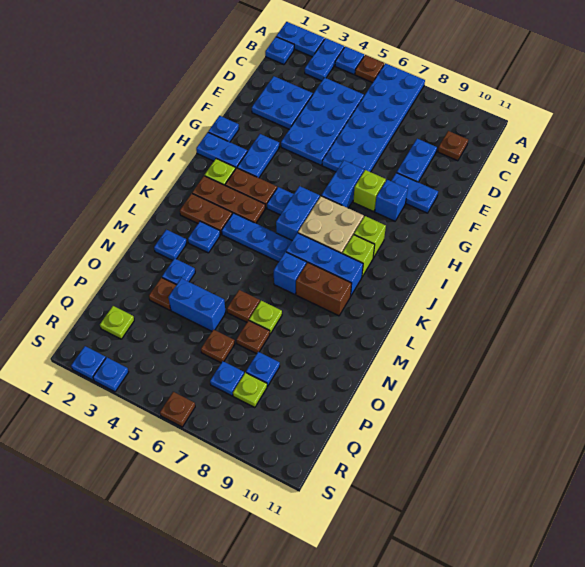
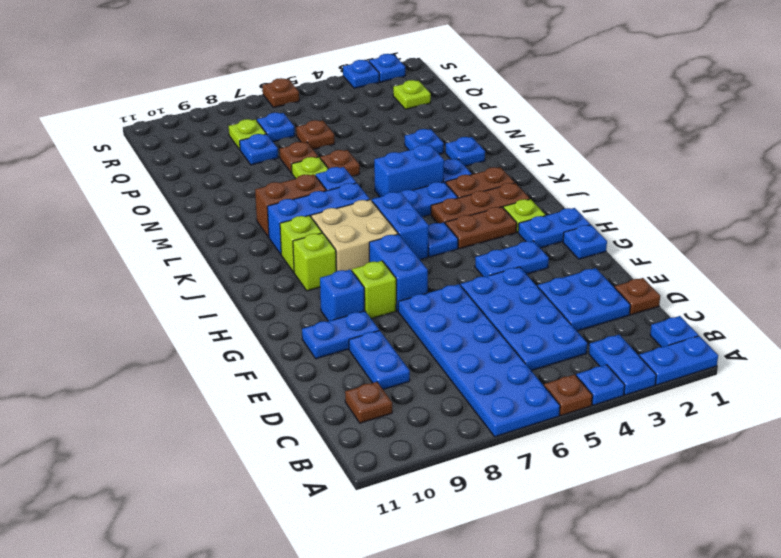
blue 1x2 plate [237,134,279,178] -> blue 1x2 plate turned to [475,241,549,277]
brown 1x1 plate [149,277,176,310] -> brown 1x1 plate moved to [615,278,660,315]
blue 1x2 brick [168,278,226,331] -> blue 1x2 brick moved to [374,145,444,197]

